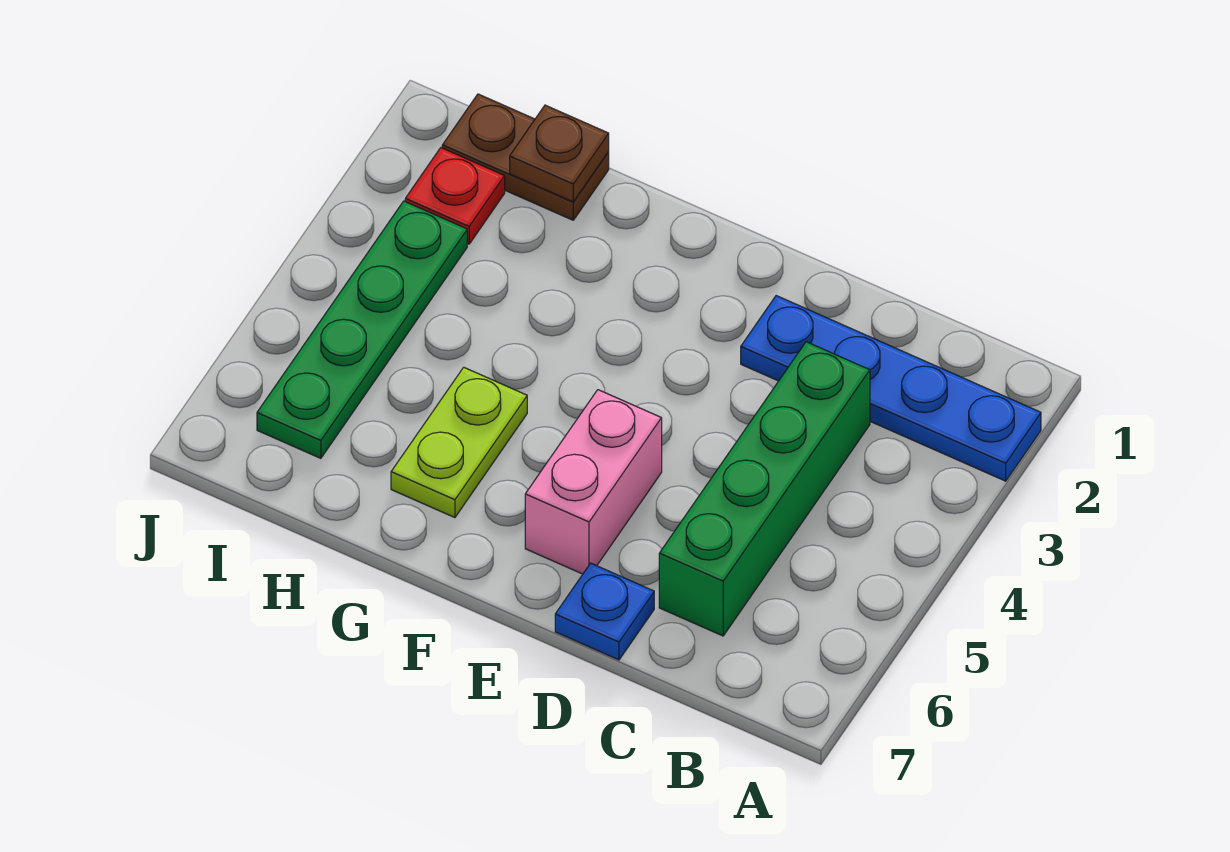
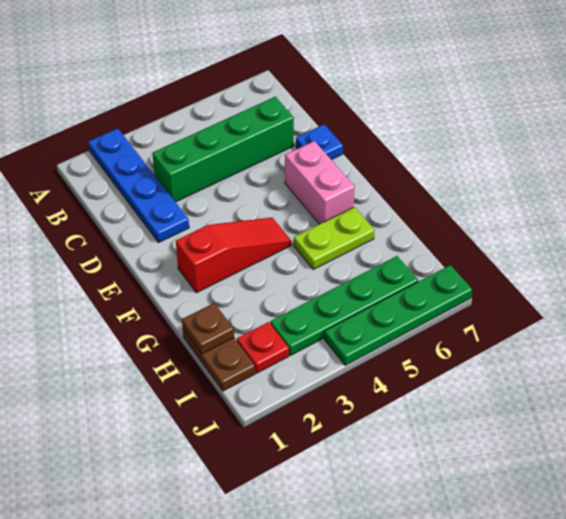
pink 1x2 brick [525,390,662,574] -> pink 1x2 brick turned to [285,141,355,224]
none -> red 1x3 slope [176,218,291,293]
none -> green 1x4 plate [324,265,472,365]

